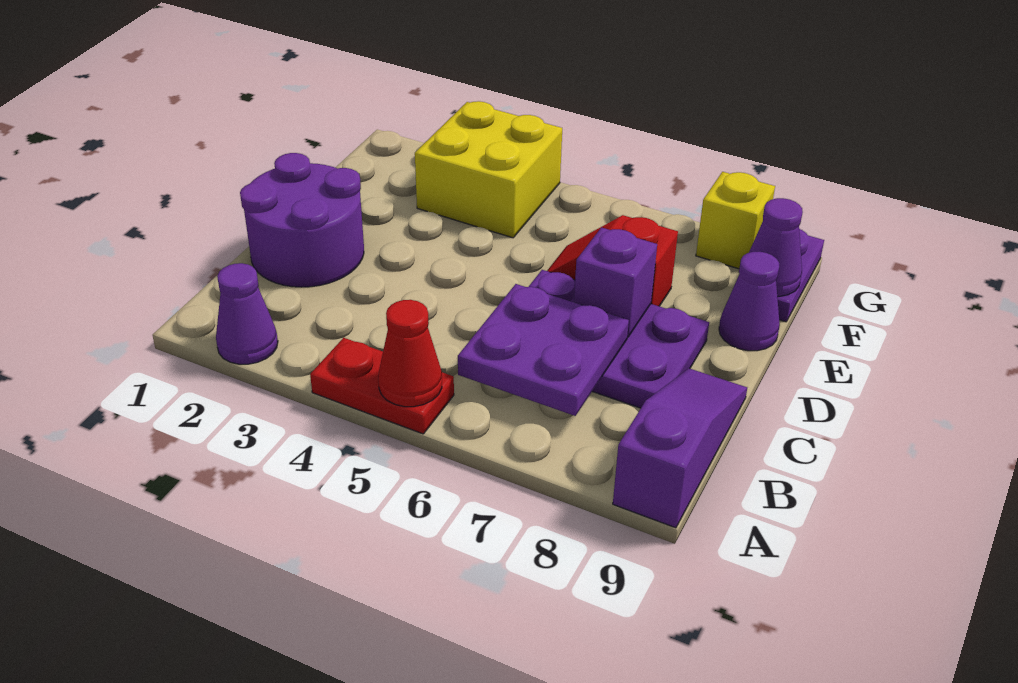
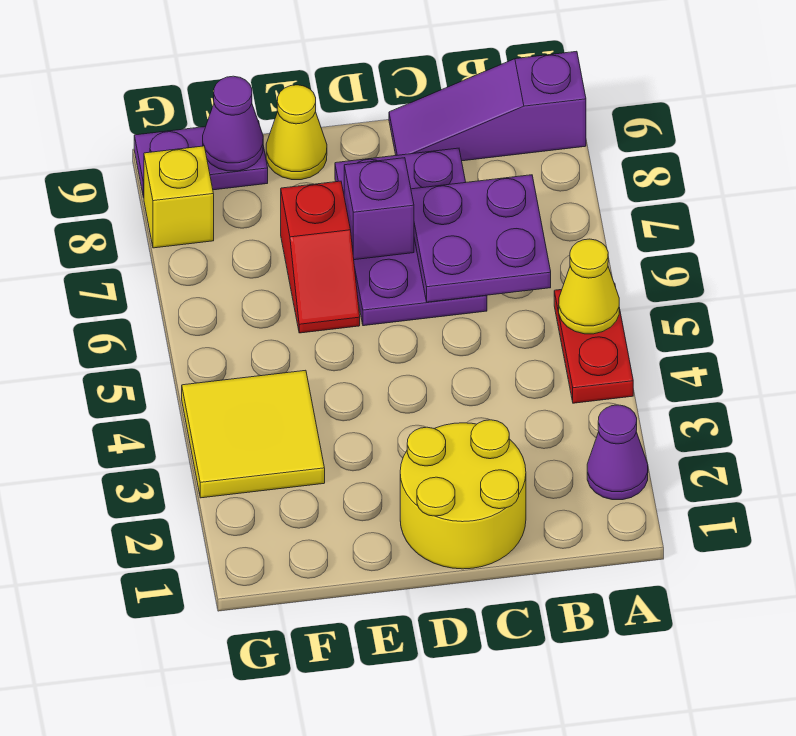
red 1x1 cone [378,300,442,407] -> yellow 1x1 cone [559,239,619,334]
purple 2x2 round brick [240,153,364,287] -> yellow 2x2 round brick [400,420,526,569]
purple 1x1 cone [719,252,780,351] -> yellow 1x1 cone [266,85,327,180]
yellow 2x2 brick [415,101,562,238] -> yellow 2x2 tile [182,370,325,498]

